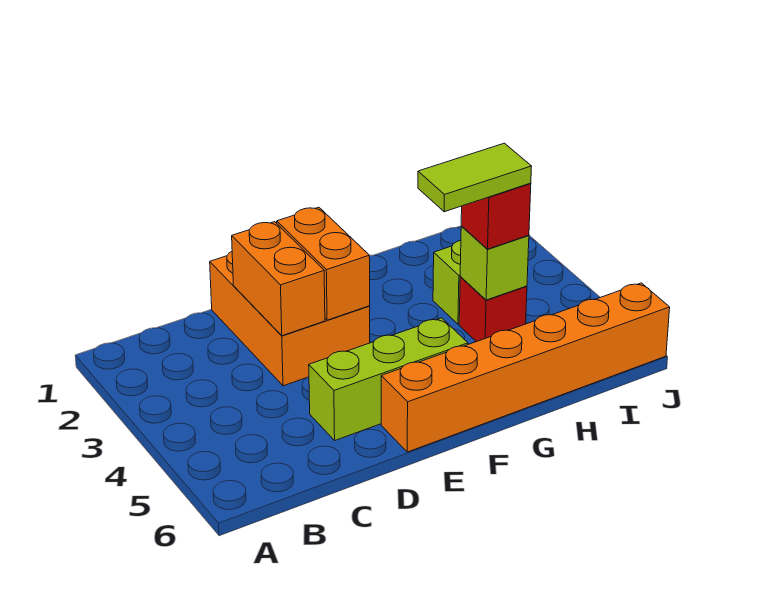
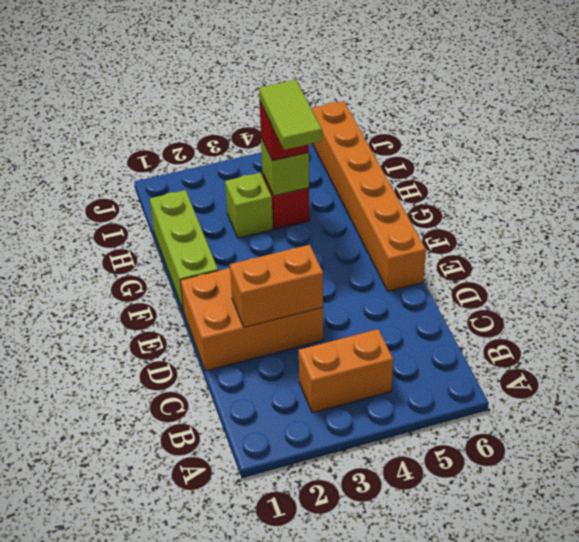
lime 1x3 brick [309,318,468,440] -> lime 1x3 brick moved to [150,190,218,311]
orange 1x2 brick [277,207,370,320] -> orange 1x2 brick moved to [299,329,393,413]

